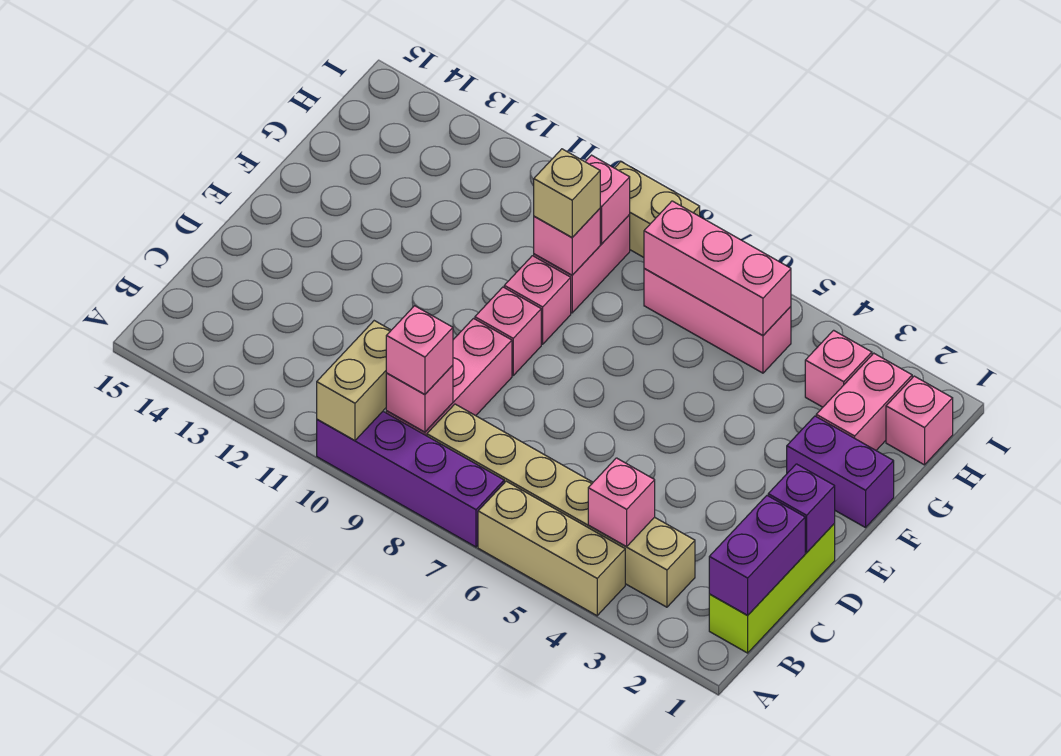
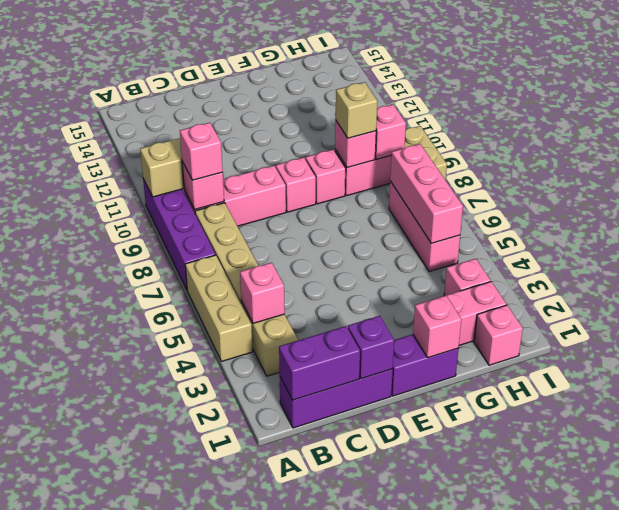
lime 1x3 brick [709,524,835,653] -> purple 1x3 brick [280,369,393,428]
purple 1x2 brick [787,416,894,528] -> purple 1x2 brick turned to [391,334,459,396]
none -> pink 1x1 brick [413,296,461,358]

